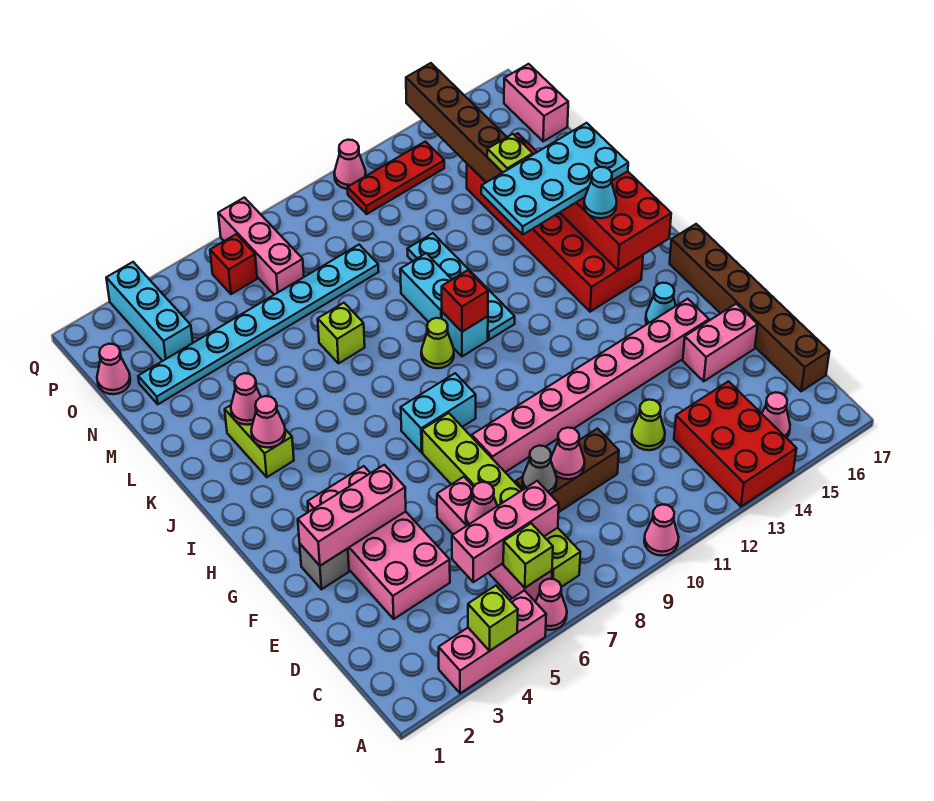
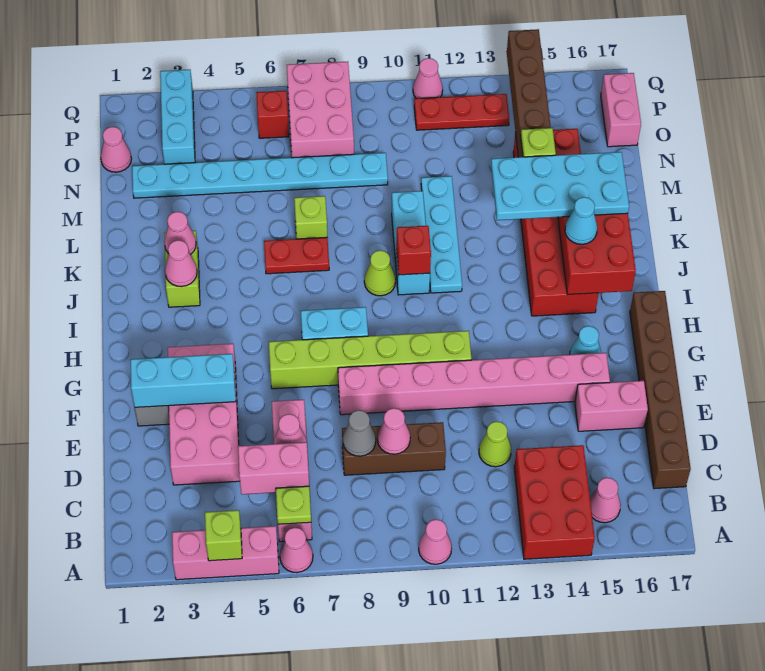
lime 1x1 brick [503,523,553,588] -> lime 1x1 plate [276,486,311,524]
lime 1x6 brick [422,413,580,587] -> lime 1x6 brick turned to [269,331,471,389]
pink 1x3 brick [452,481,559,582] -> pink 1x2 brick [238,442,309,494]
pink 1x3 brick [298,465,406,566] -> cyan 1x3 brick [131,354,236,407]
none -> red 1x2 plate [264,237,329,274]
pink 1x3 brick [218,198,304,295] -> pink 2x3 brick [287,62,354,158]

